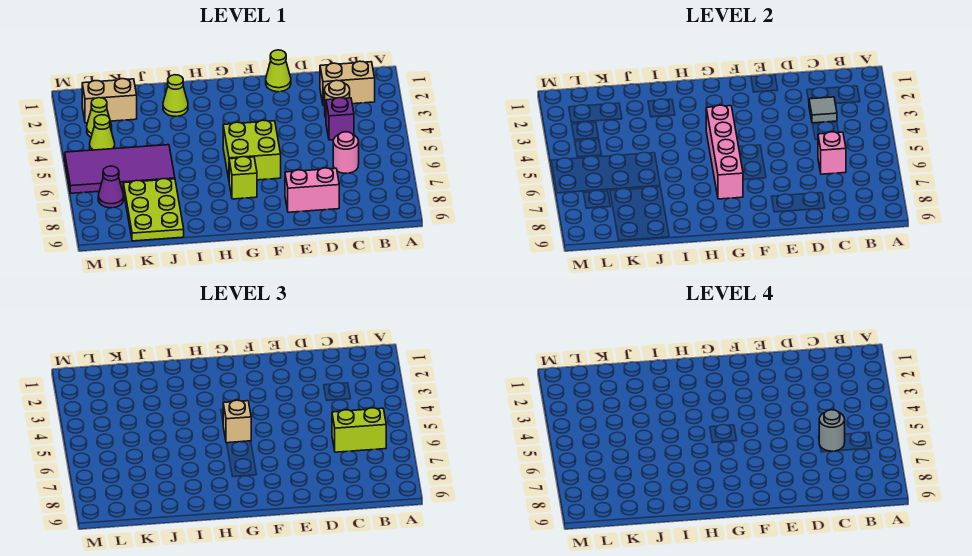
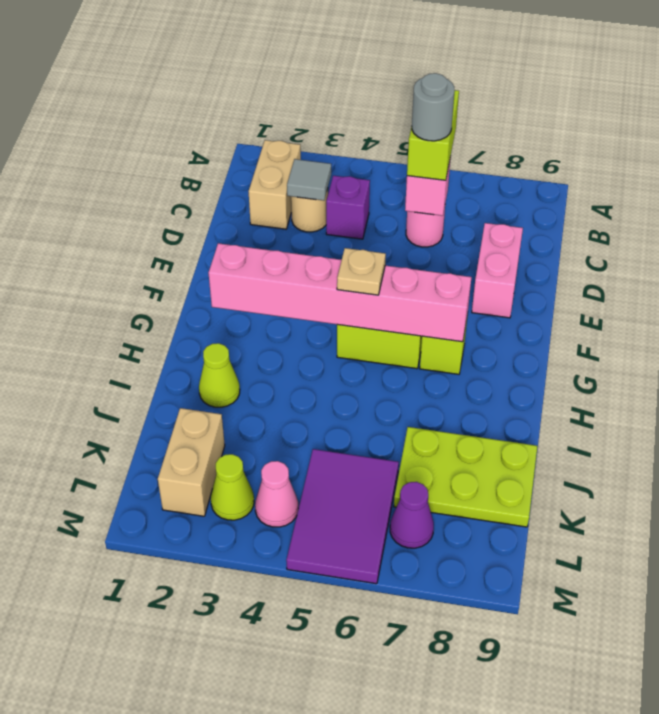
lime 1x1 cone [266,50,291,92] -> none
pink 1x4 brick [706,105,743,199] -> pink 1x6 brick [209,243,471,342]
tan 1x1 brick [223,400,251,443] -> tan 1x1 plate [337,248,386,295]
purple 2x4 tile [65,145,175,193] -> purple 2x3 tile [286,449,399,584]
lime 1x1 cone [90,115,115,150] -> pink 1x1 cone [255,461,298,527]

